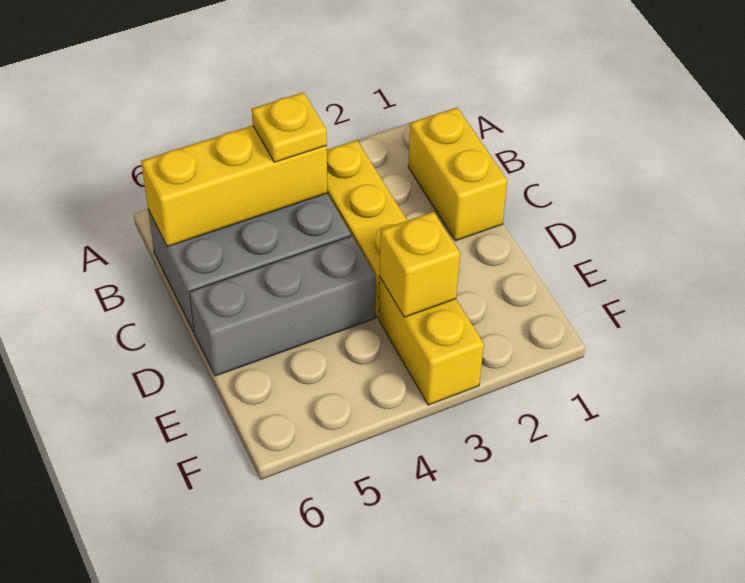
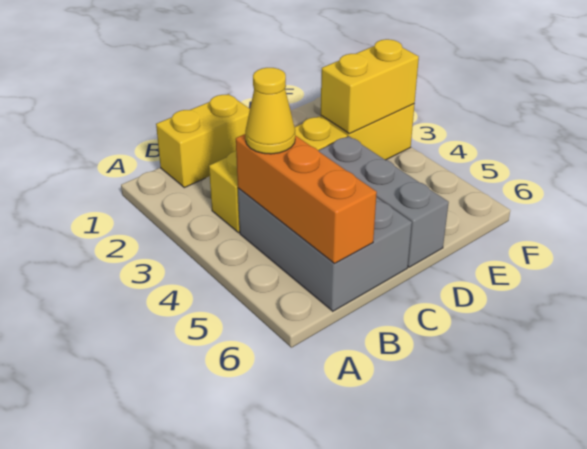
yellow 1x3 brick [141,125,327,247] -> orange 1x3 brick [236,134,377,264]
yellow 1x1 plate [252,92,327,162] -> yellow 1x1 cone [245,68,295,154]
yellow 1x1 brick [380,212,460,317] -> yellow 1x2 brick [321,39,419,134]

